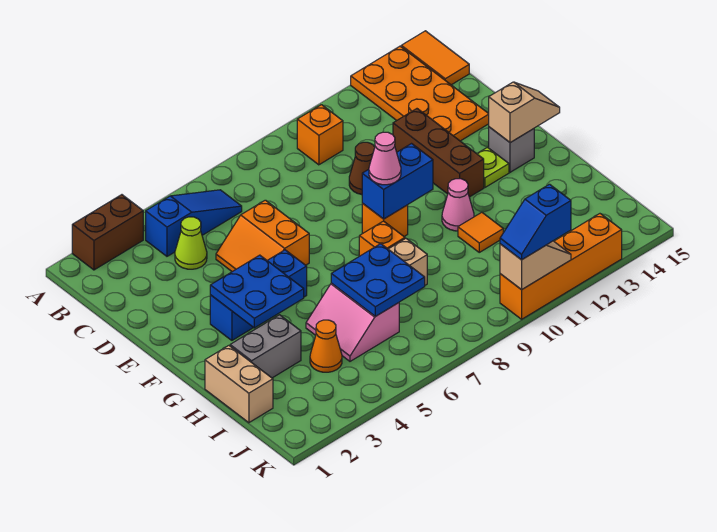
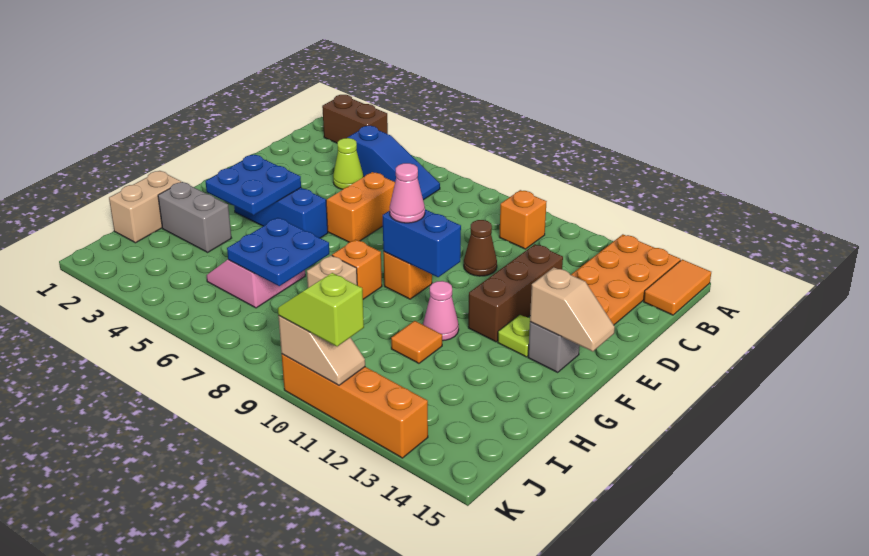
orange 1x1 cone [310,320,342,372] -> none
blue 1x2 slope [500,184,571,260] -> lime 1x2 slope [278,273,364,346]

